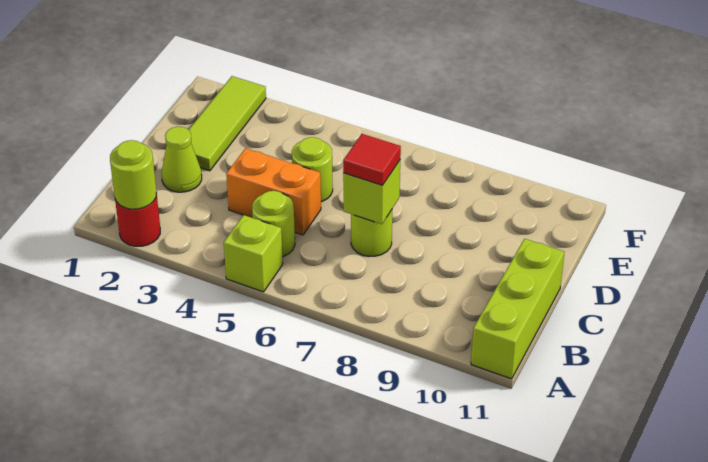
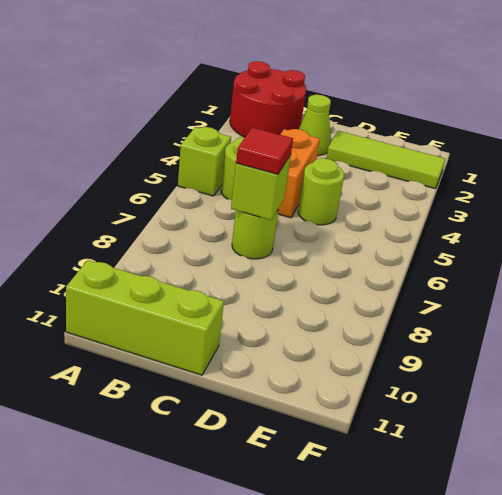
red 1x1 round brick [115,194,160,246] -> red 2x2 round brick [230,61,306,137]
lime 1x1 round brick [110,140,157,209] -> none

